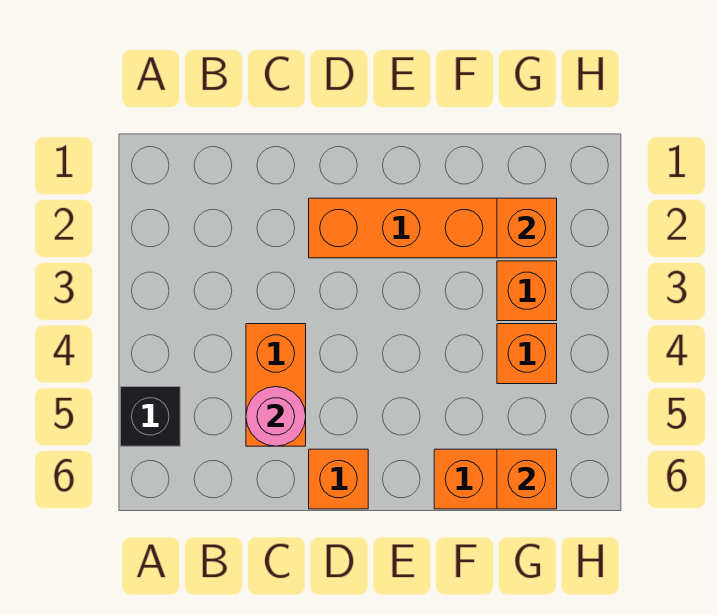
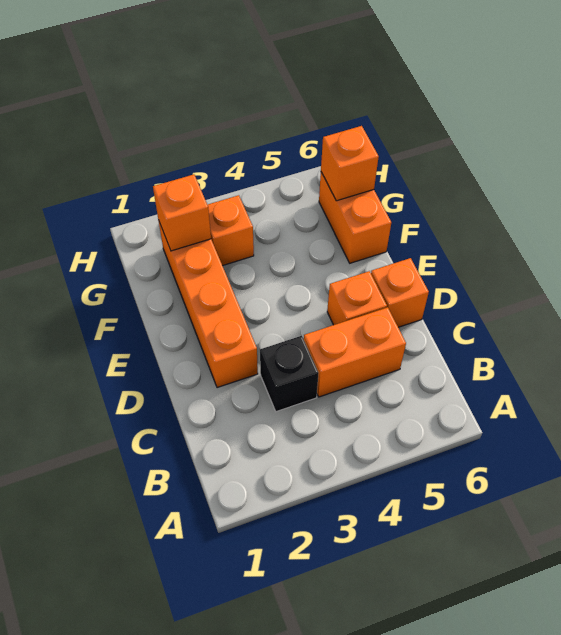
black 1x1 brick [120,387,180,446] -> black 1x1 brick moved to [260,336,319,412]
pink 1x1 round brick [246,387,306,446] -> none
orange 1x1 brick [497,324,557,384] -> orange 1x1 brick moved to [327,271,387,325]

